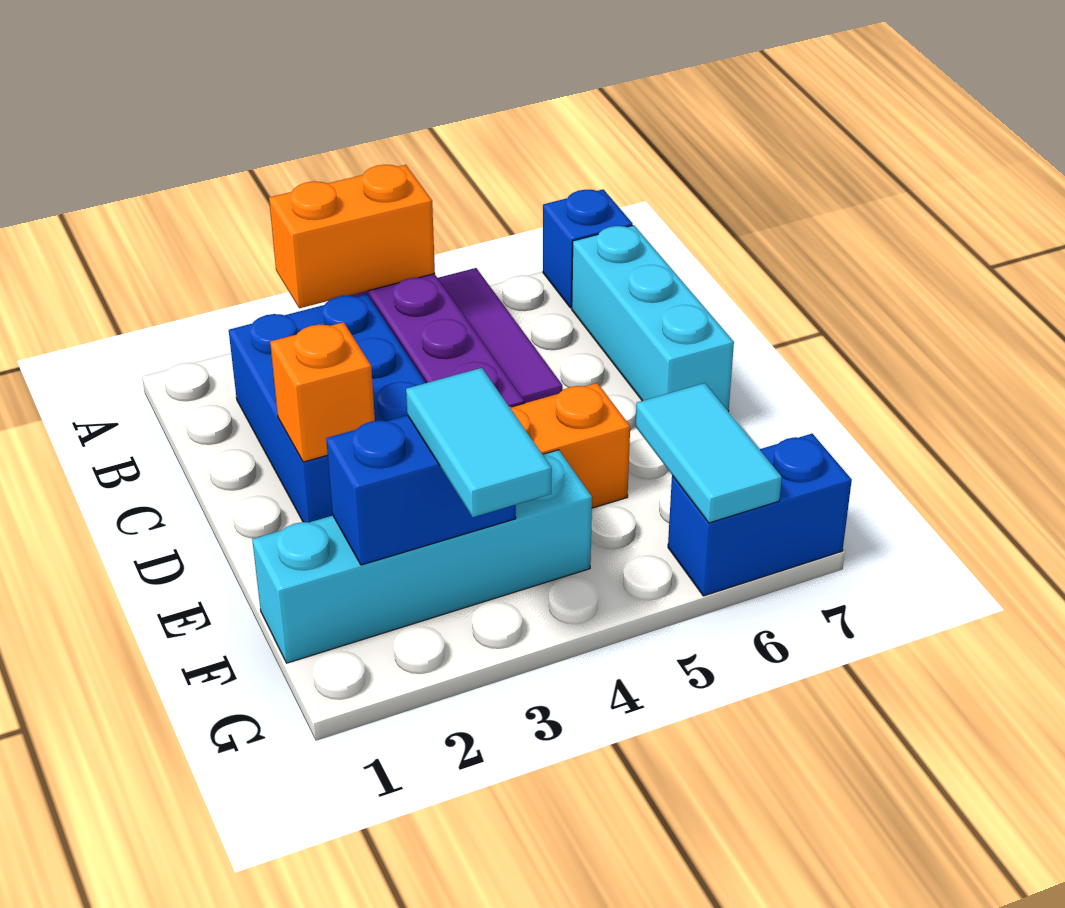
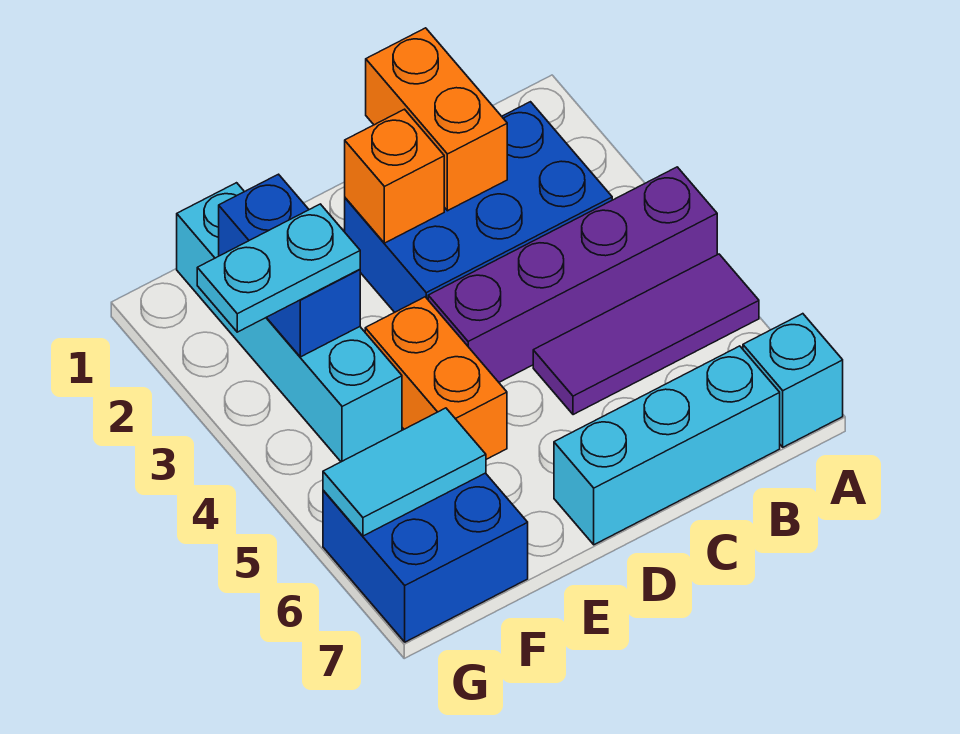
orange 1x2 brick [269,165,435,308] -> orange 1x2 brick moved to [366,28,507,211]
blue 1x1 brick [543,189,633,308] -> cyan 1x1 brick [743,314,843,447]
cyan 1x2 tile [406,368,552,517] -> cyan 1x2 plate [197,204,360,332]
blue 1x2 brick [668,434,852,596] -> blue 2x2 brick [323,473,528,642]

